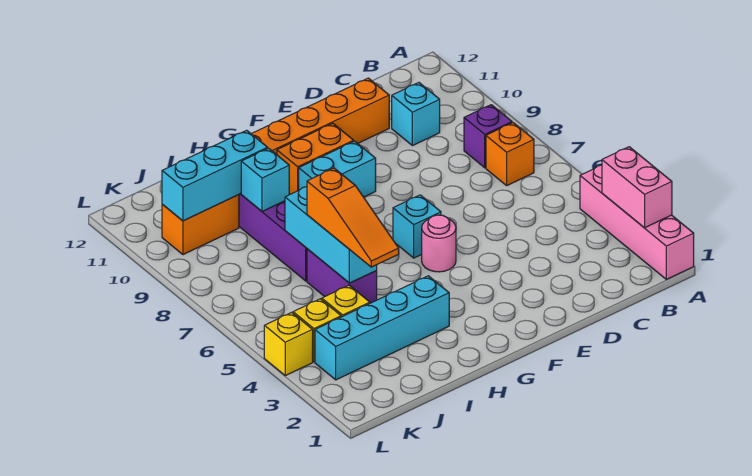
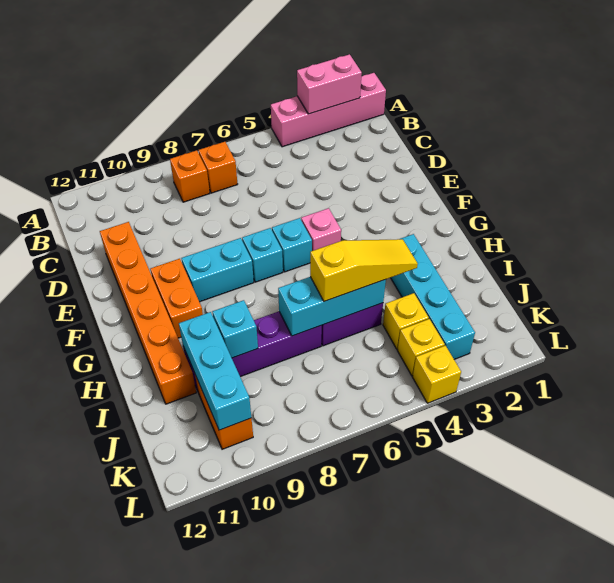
purple 1x1 brick [464,105,512,168] -> orange 1x1 brick [170,150,210,202]
cyan 1x1 brick [392,83,440,146] -> cyan 1x1 brick moved to [242,228,283,282]
pink 1x1 round brick [422,215,456,272] -> pink 1x1 brick [301,208,341,251]
cyan 1x2 brick [299,141,376,197] -> cyan 1x2 brick turned to [181,238,254,302]
orange 1x3 slope [307,168,399,267] -> yellow 1x3 slope [310,239,418,302]

